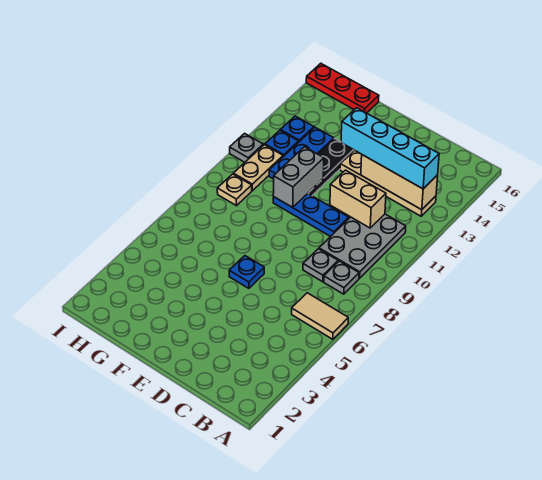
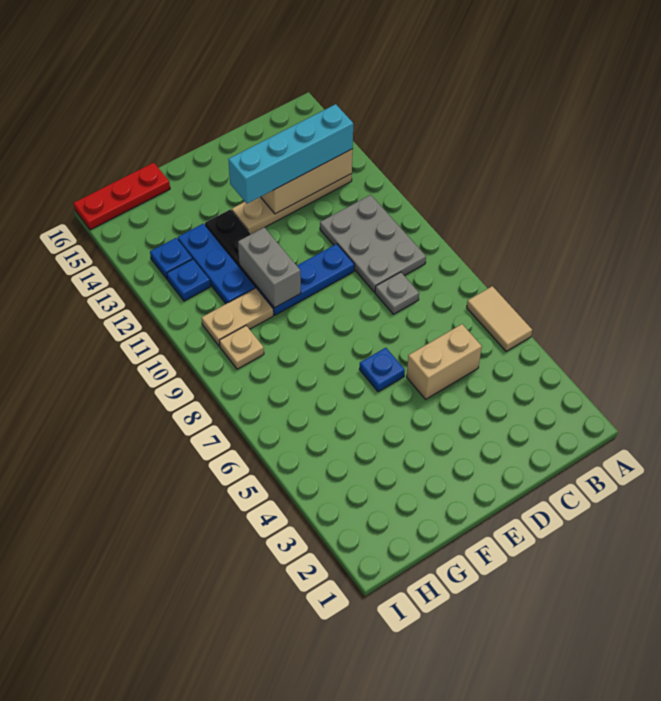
tan 1x2 tile [292,293,348,339] -> tan 1x2 tile turned to [467,286,532,352]
grey 1x1 plate [324,261,359,294] -> none
tan 1x2 brick [330,170,386,228] -> tan 1x2 brick moved to [407,324,482,399]
tan 1x2 plate [233,145,283,191] -> tan 1x2 plate turned to [202,288,273,346]
grey 1x1 plate [230,133,263,162] -> none

